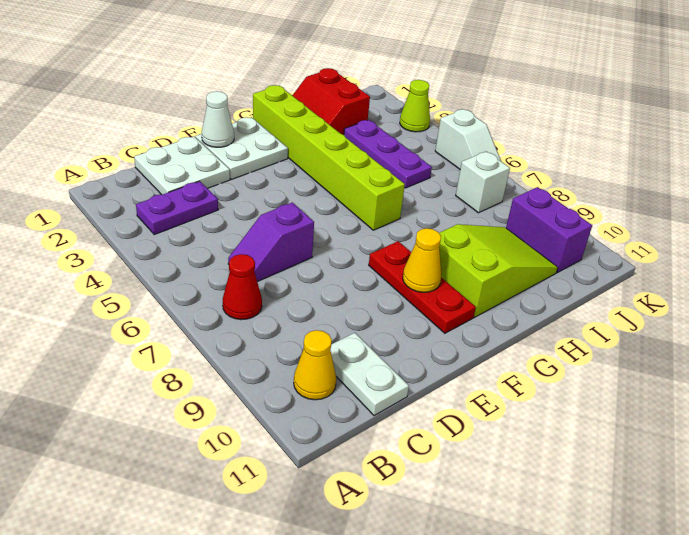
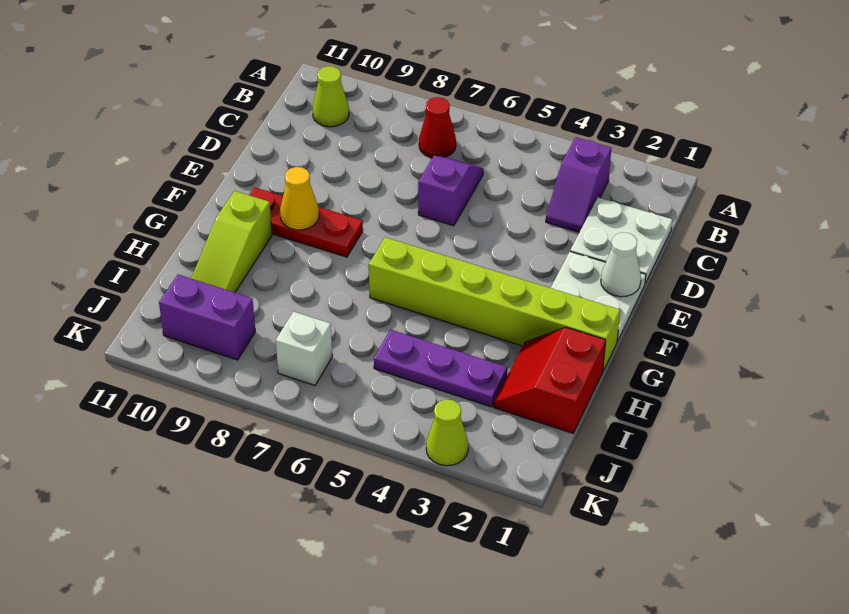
purple 1x2 plate [136,181,218,235] -> purple 1x2 slope [546,137,611,232]
yellow 1x1 cone [294,330,336,400] -> lime 1x1 cone [312,66,349,127]
white 1x2 plate [330,333,409,416] -> none
lime 2x3 slope [439,224,558,317] -> lime 1x3 slope [191,191,272,293]
red 2x2 slope [292,68,370,135] -> red 2x2 slope turned to [494,327,606,433]
white 1x2 slope [435,109,501,169] -> none

